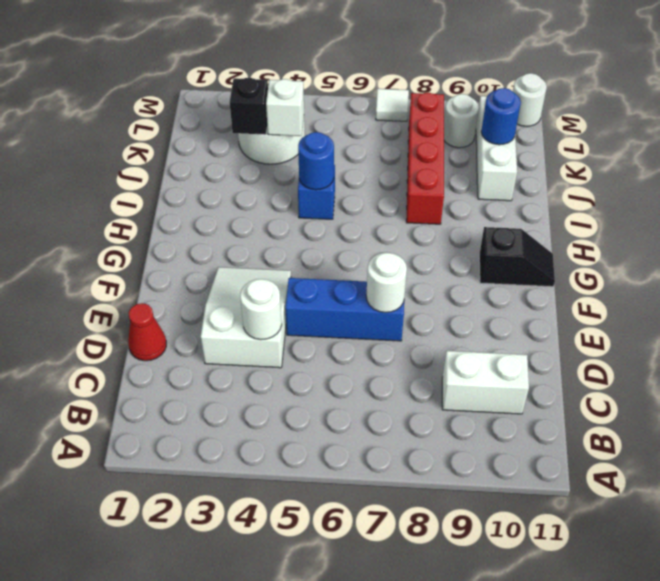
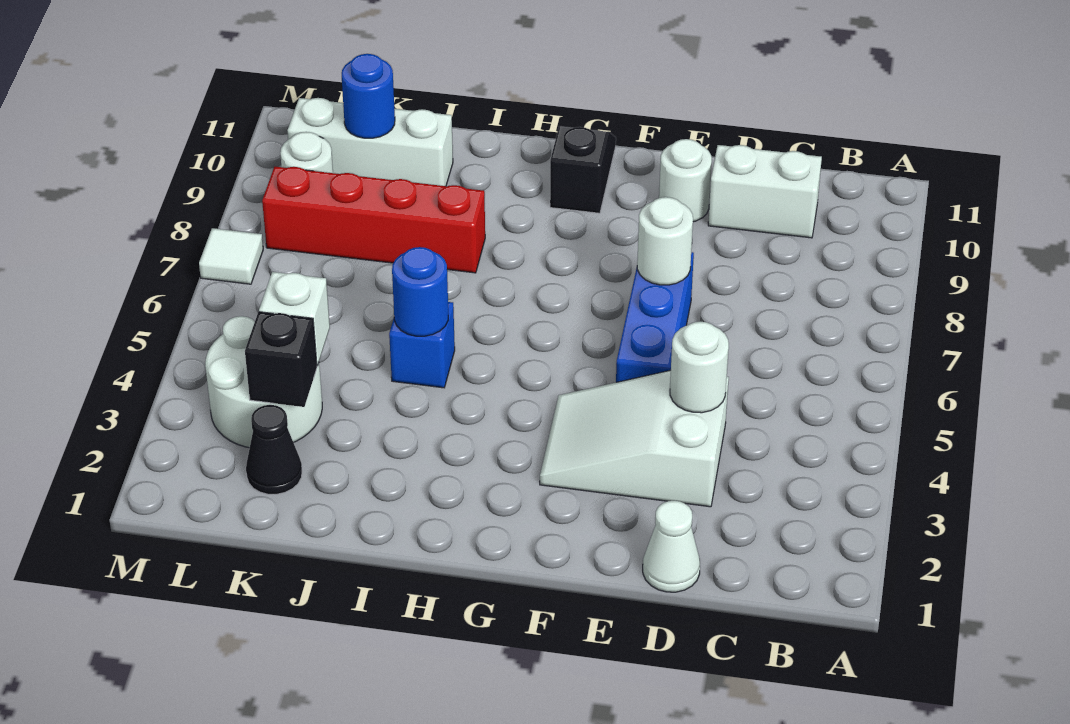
white 1x2 brick [442,351,529,414] -> white 1x2 brick turned to [708,145,822,238]
red 1x1 cone [128,303,166,361] -> white 1x1 cone [643,501,700,592]
none -> black 1x1 cone [246,405,302,494]
white 1x1 round brick [513,73,547,126] -> white 1x1 round brick moved to [659,139,712,222]

